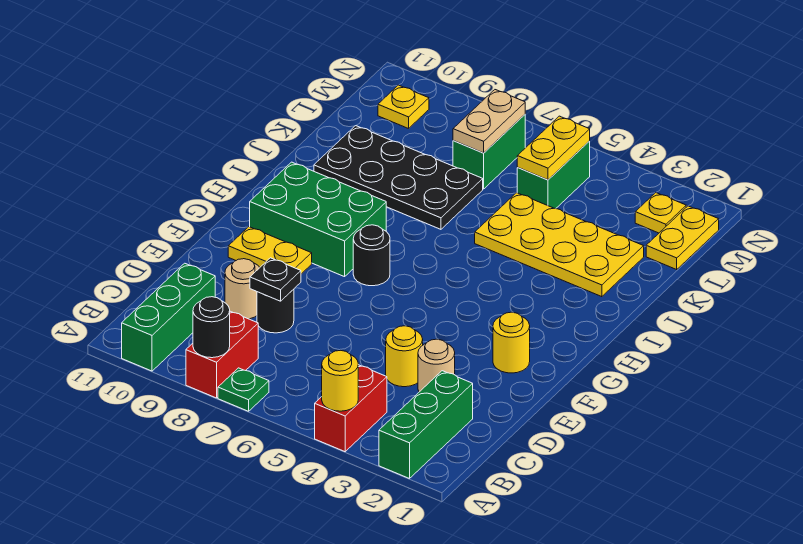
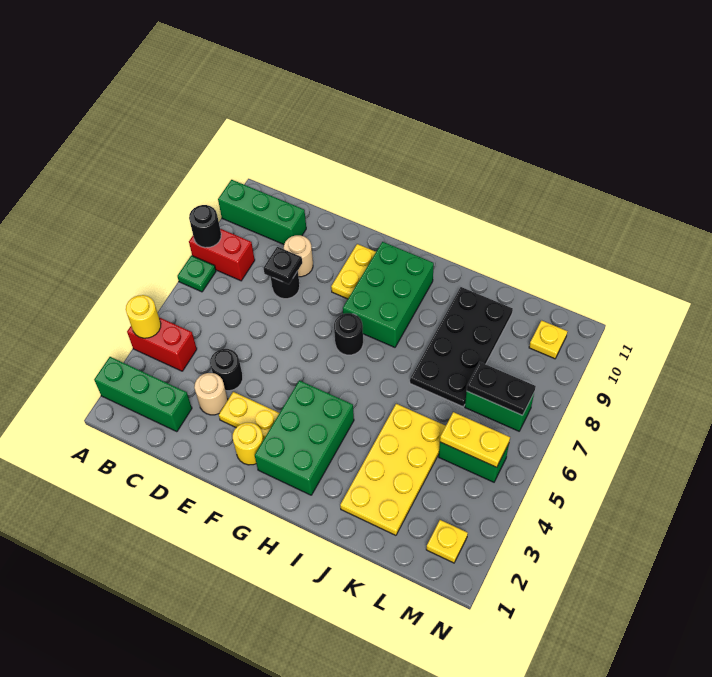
yellow 1x1 round brick [386,326,423,387] -> black 1x1 round brick [210,349,243,391]
none -> green 2x3 brick [255,381,354,495]
yellow 1x2 plate [646,206,719,269] -> yellow 1x2 plate moved to [219,392,279,439]
tan 1x2 plate [453,90,525,153] -> black 1x2 plate [467,362,536,415]

